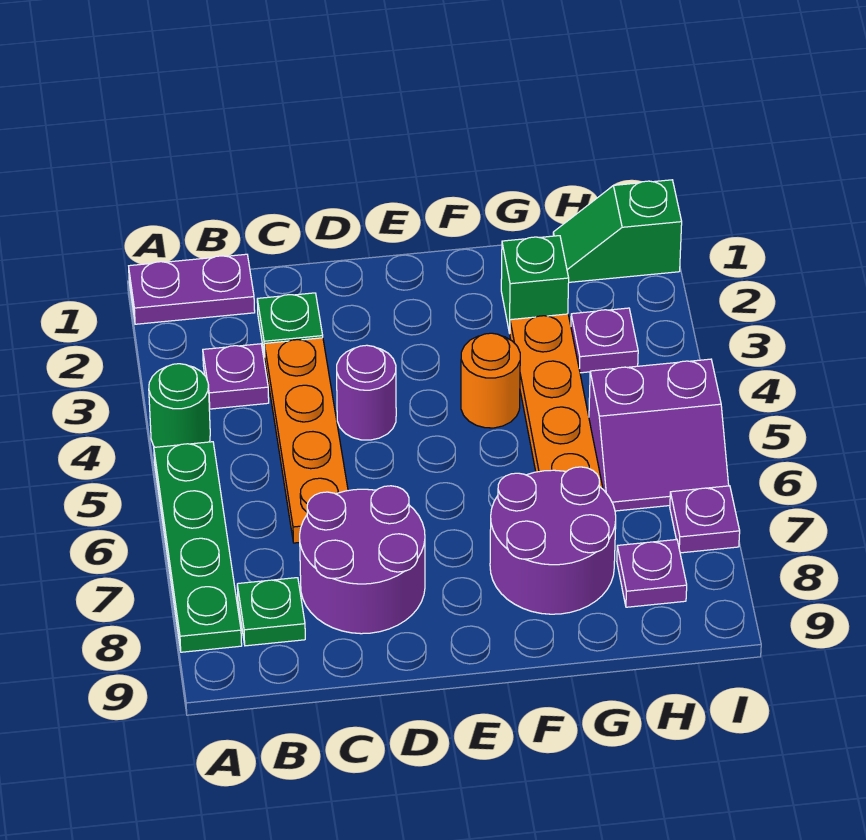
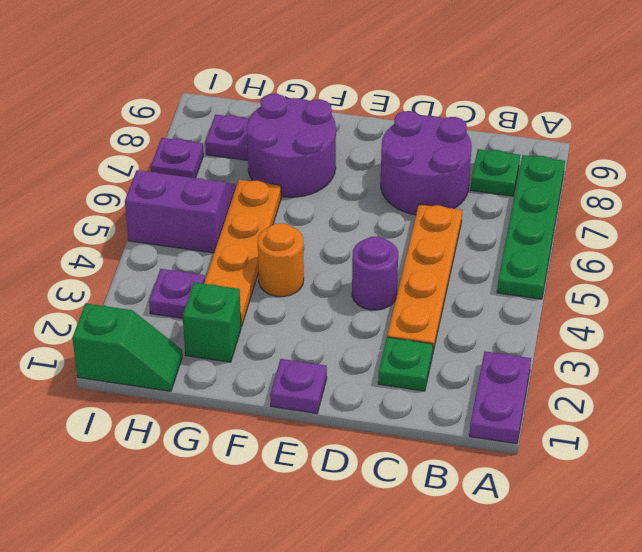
purple 1x2 plate [129,254,255,324] -> purple 1x2 plate turned to [469,351,531,444]
green 1x1 round brick [149,364,210,447] -> none
purple 1x1 plate [203,344,269,409] -> purple 1x1 plate moved to [270,359,327,413]

